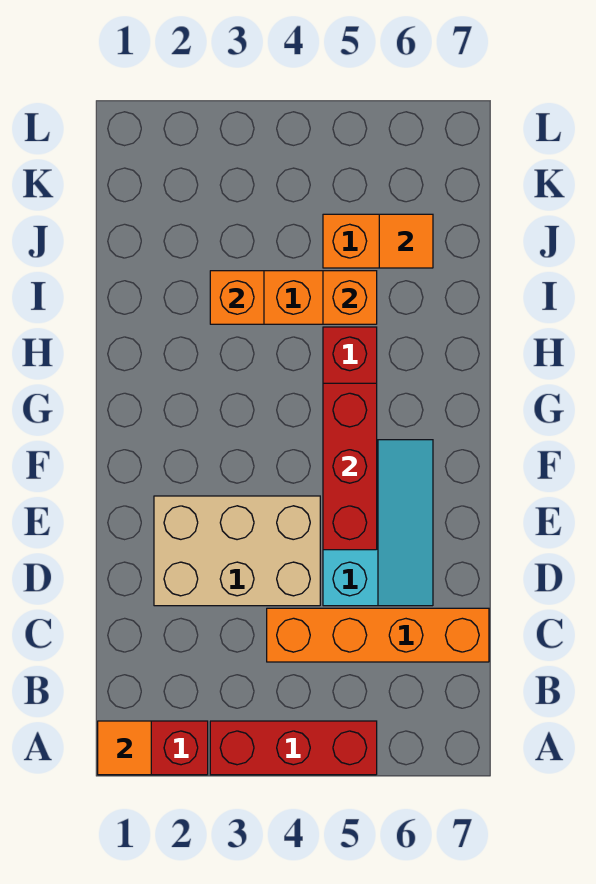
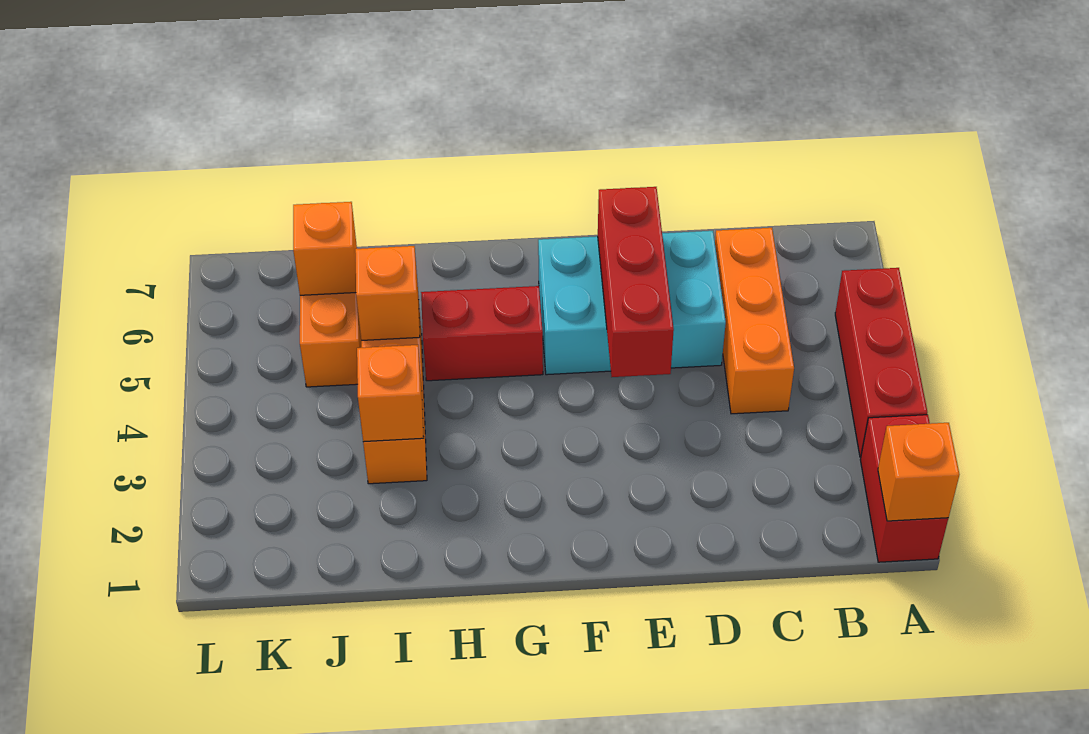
orange 1x1 tile [98,721,151,775] -> orange 1x1 brick [878,423,959,521]
orange 1x4 brick [267,608,489,662] -> orange 1x3 brick [715,228,794,414]
tan 2x3 brick [154,496,320,606] -> none
cyan 2x3 slope [323,440,433,606] -> cyan 2x3 brick [538,231,726,375]
red 1x3 brick [323,383,377,550] -> red 1x3 brick turned to [598,187,674,377]
orange 1x1 tile [379,214,433,268] -> orange 1x1 brick [293,202,357,295]

